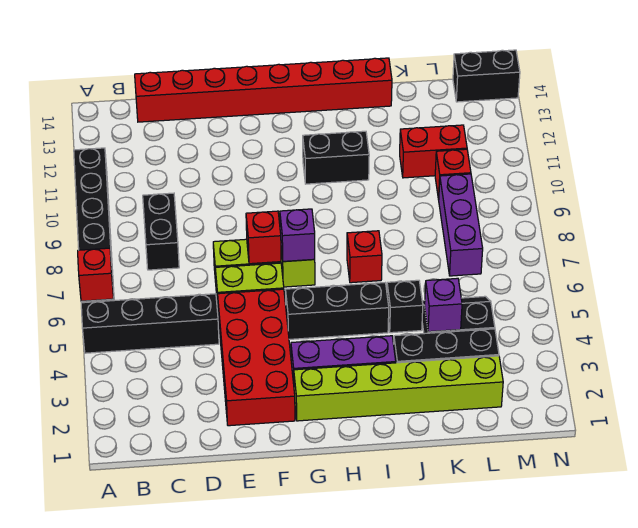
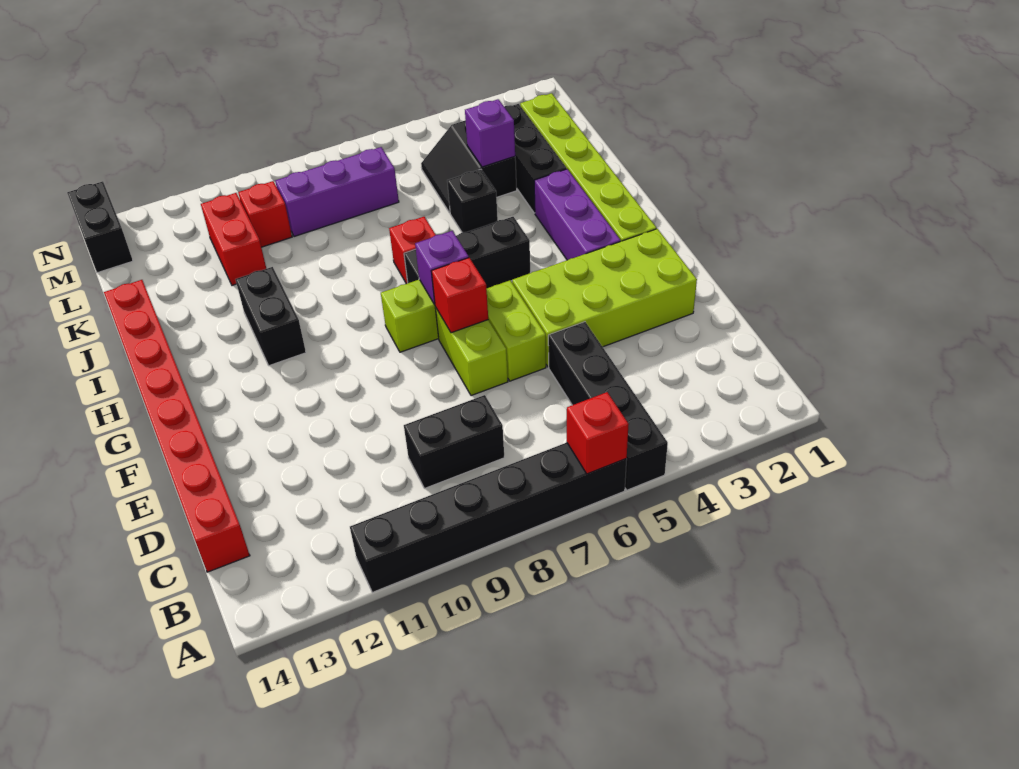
red 2x4 brick [218,289,295,426] -> lime 2x4 brick [512,229,697,367]
black 1x3 brick [286,283,389,339] -> black 1x3 brick turned to [404,217,530,289]

